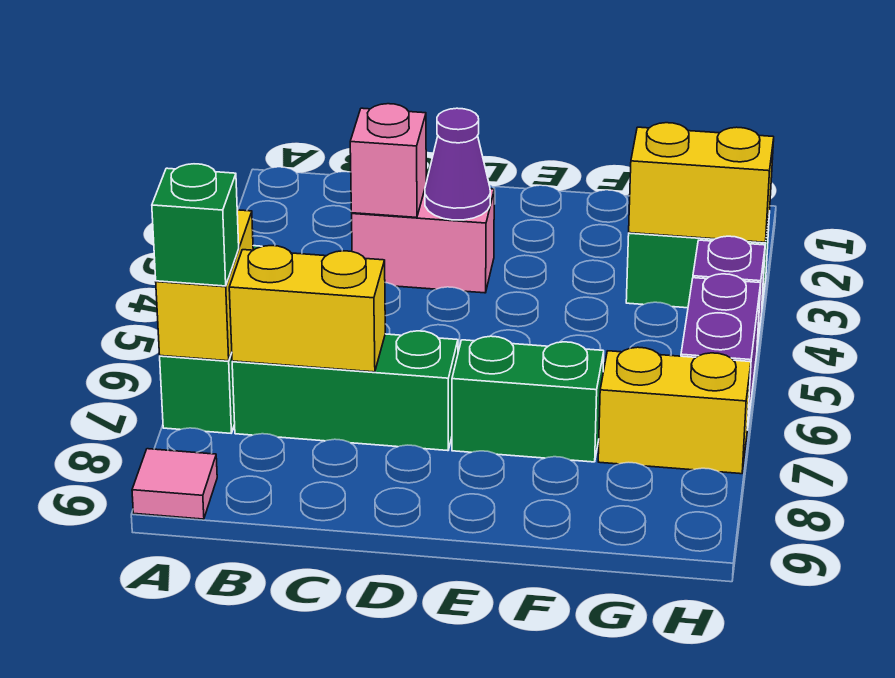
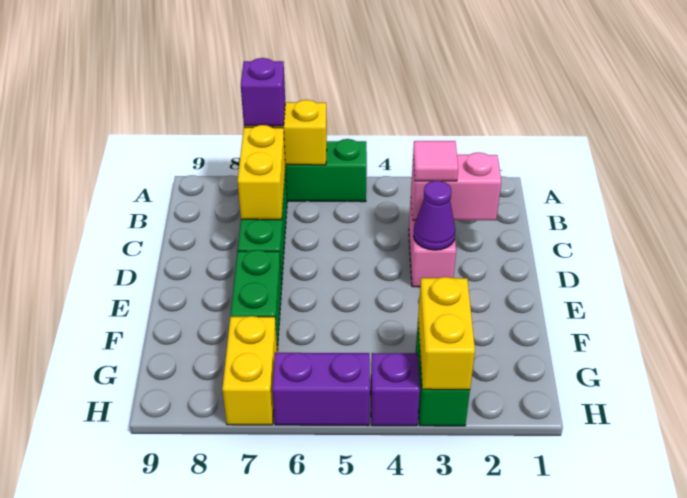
green 1x1 brick [152,164,239,286] -> purple 1x1 brick [241,58,285,126]
pink 1x1 tile [132,449,217,519] -> pink 1x1 tile moved to [413,141,458,181]
pink 1x1 brick [350,104,426,217] -> pink 1x2 brick [411,152,501,220]

